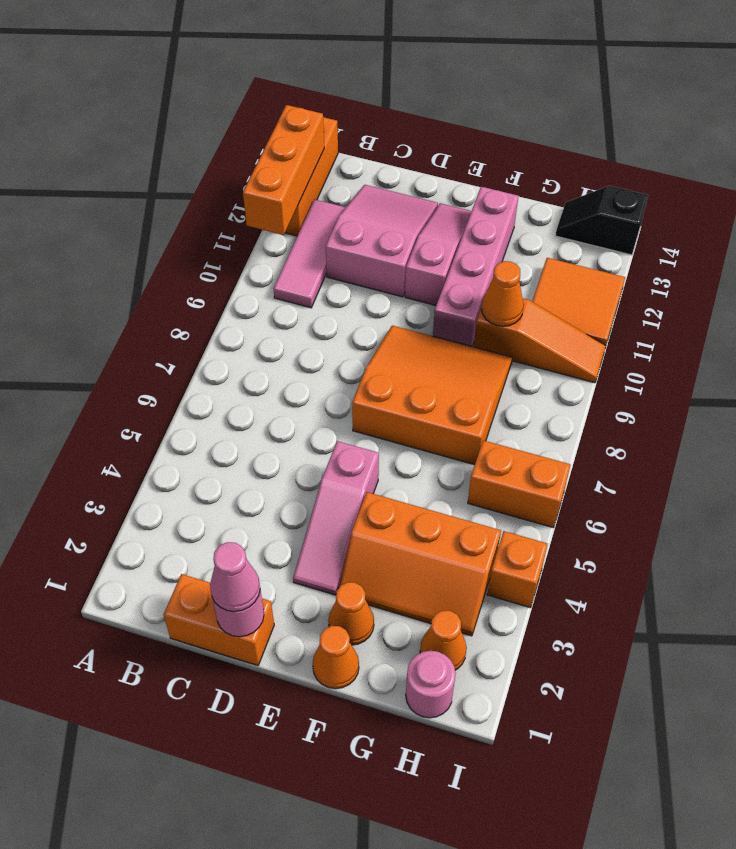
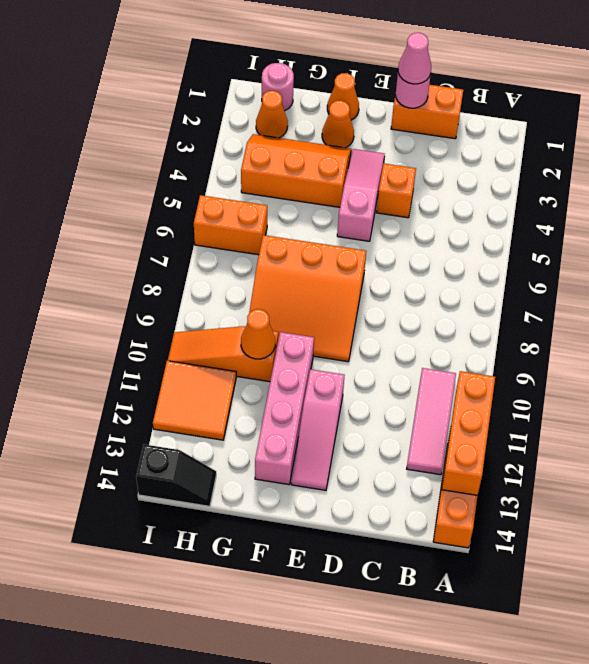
pink 2x3 slope [326,185,438,297] -> none
orange 1x1 brick [487,531,548,608] -> orange 1x1 brick moved to [376,163,416,218]

